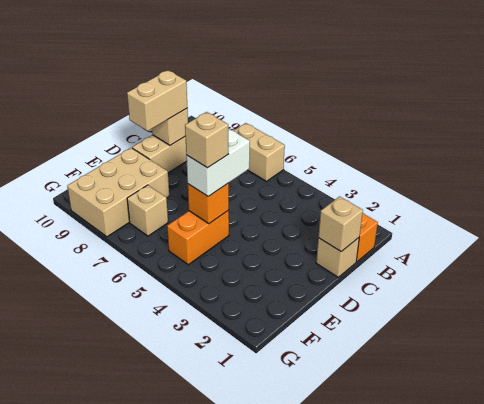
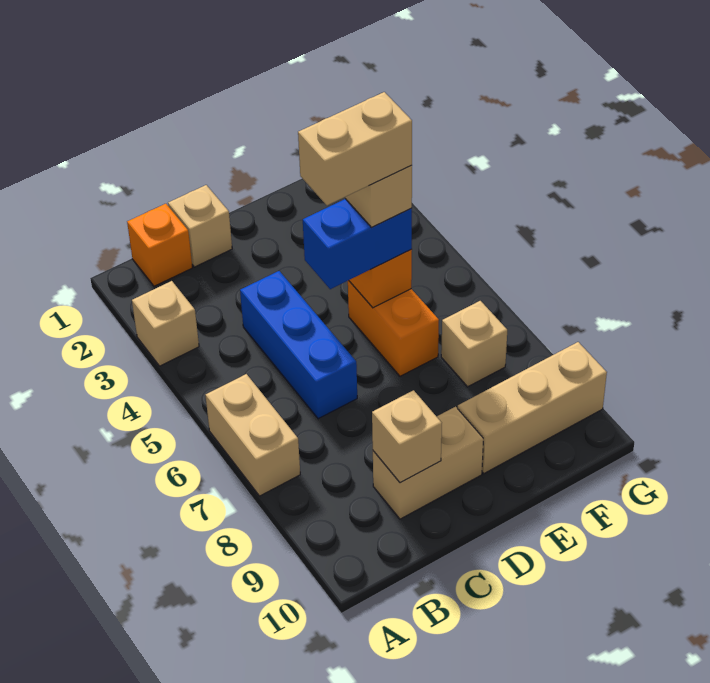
tan 1x1 brick [318,197,363,252] -> tan 1x1 brick moved to [132,281,199,366]
none -> blue 1x3 brick [240,271,357,419]
tan 1x2 brick [127,70,187,131] -> tan 1x2 brick moved to [298,92,412,205]
white 1x2 brick [186,129,250,196] -> blue 1x2 brick [303,199,412,289]
orange 1x2 brick [167,210,229,265] -> orange 1x2 brick turned to [348,280,439,376]
tan 2x3 brick [67,148,169,237] -> tan 1x3 brick [458,342,607,473]

